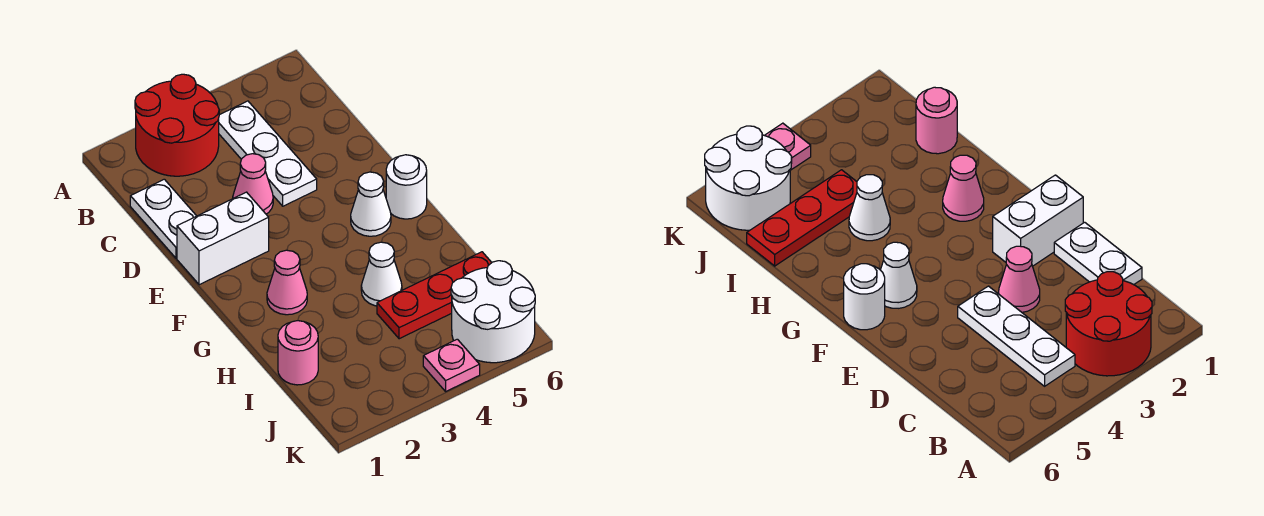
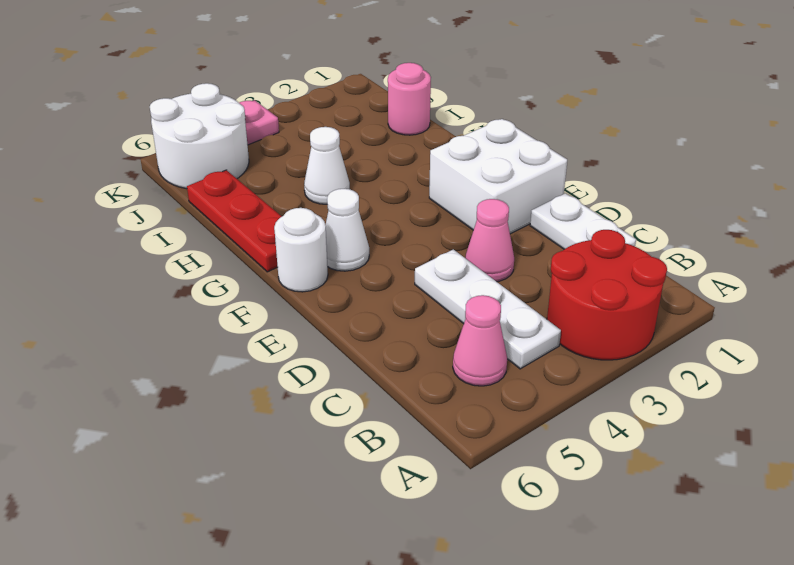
white 1x2 brick [177,192,269,285] -> white 2x2 brick [429,119,567,234]
pink 1x1 cone [267,250,307,315] -> pink 1x1 cone moved to [453,295,507,386]
red 1x3 plate [377,252,492,339] -> red 1x3 plate turned to [187,170,282,272]

